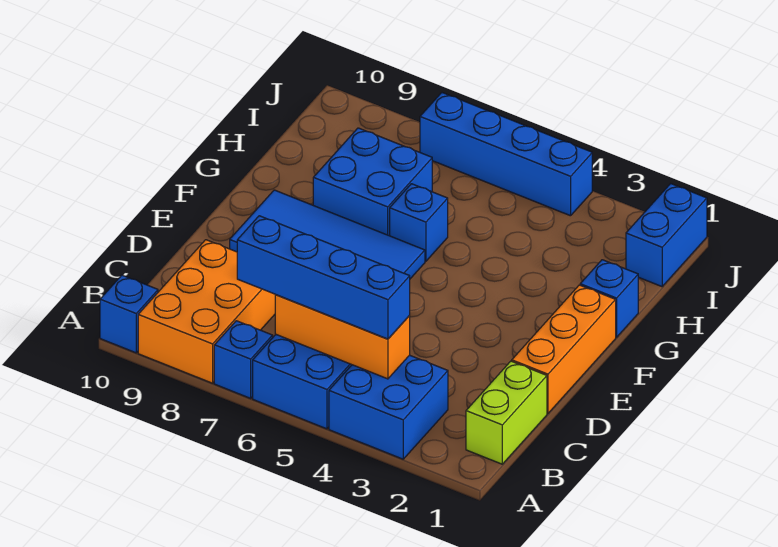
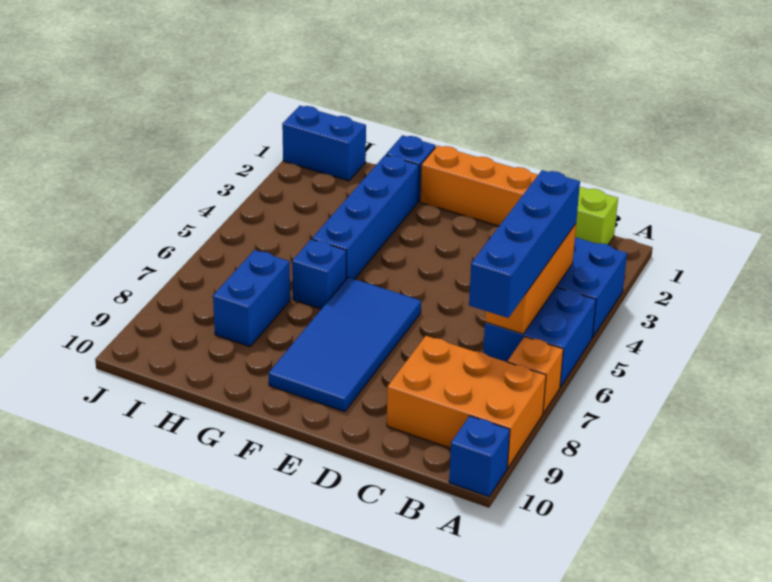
blue 1x1 brick [214,321,273,398] -> orange 1x1 brick [508,337,563,413]
blue 2x2 brick [313,128,432,236] -> blue 1x2 brick [213,250,290,347]
blue 1x4 brick [420,93,592,216] -> blue 1x4 brick moved to [312,155,419,279]

